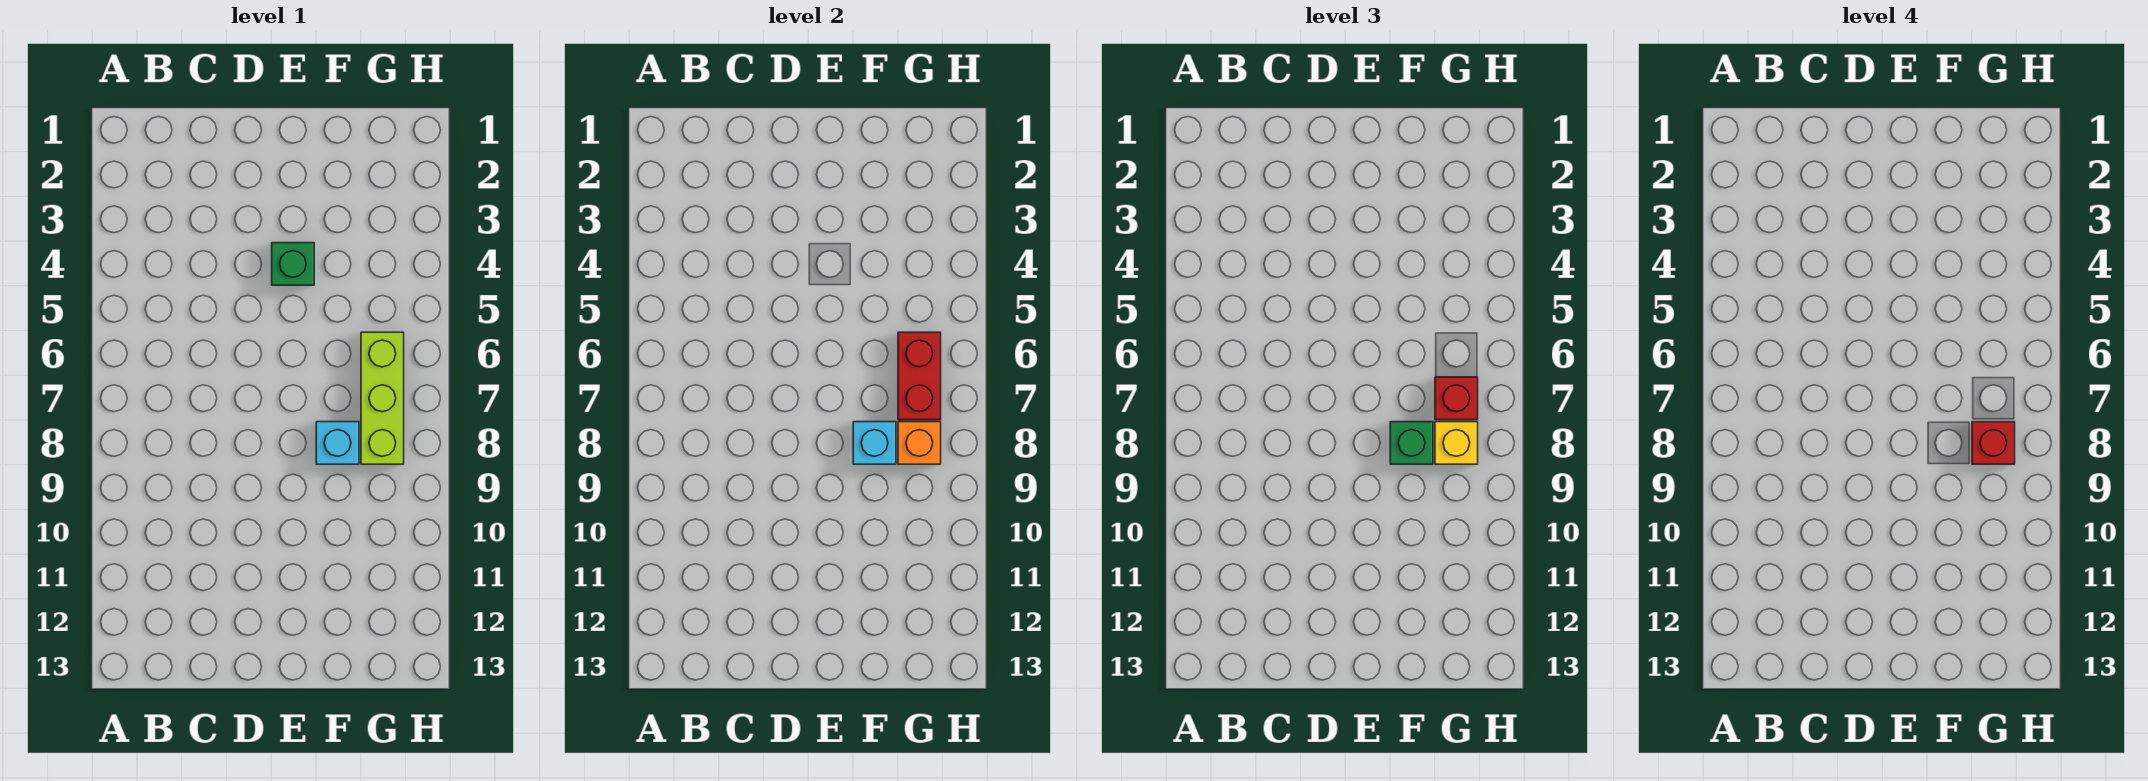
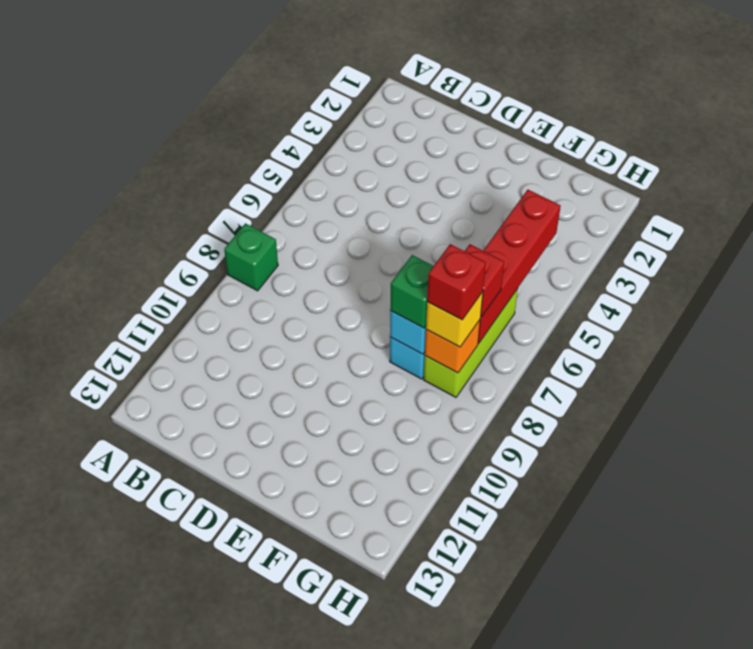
green 1x1 brick [272,243,314,285] -> green 1x1 brick moved to [224,223,278,291]
red 1x2 brick [898,332,941,420] -> red 1x4 brick [478,190,561,343]

